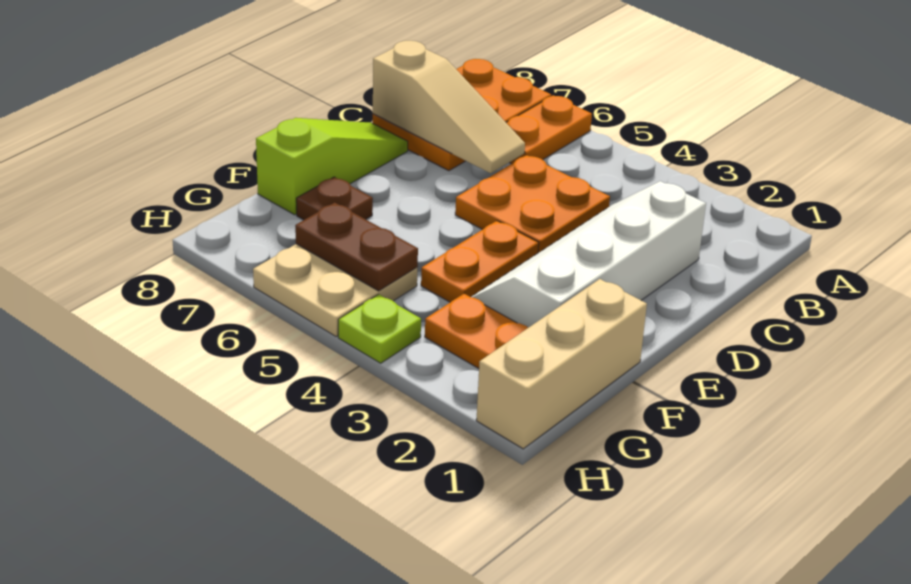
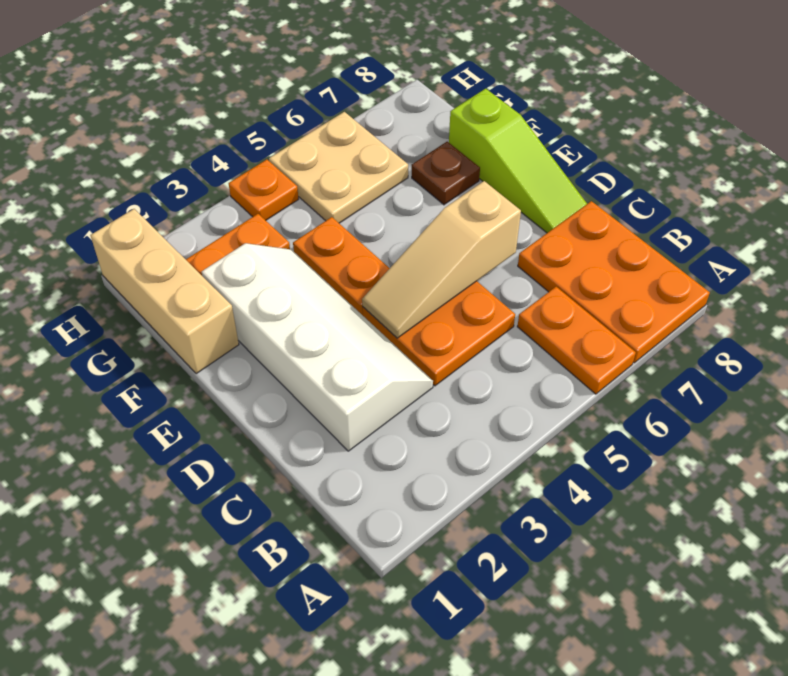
tan 1x3 slope [373,41,525,173] -> tan 1x3 slope moved to [362,181,521,338]
brown 1x2 plate [295,203,418,291] -> none
lime 1x1 plate [338,294,421,363] -> orange 1x1 plate [229,160,298,220]

